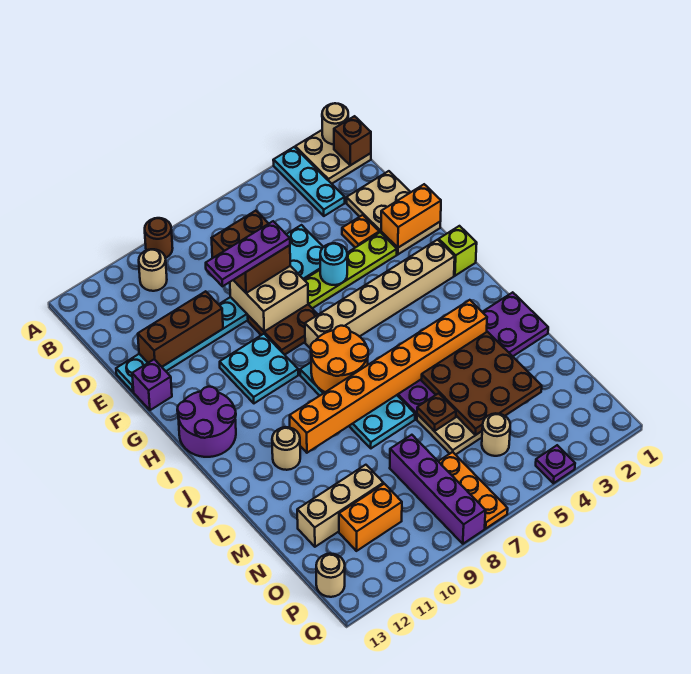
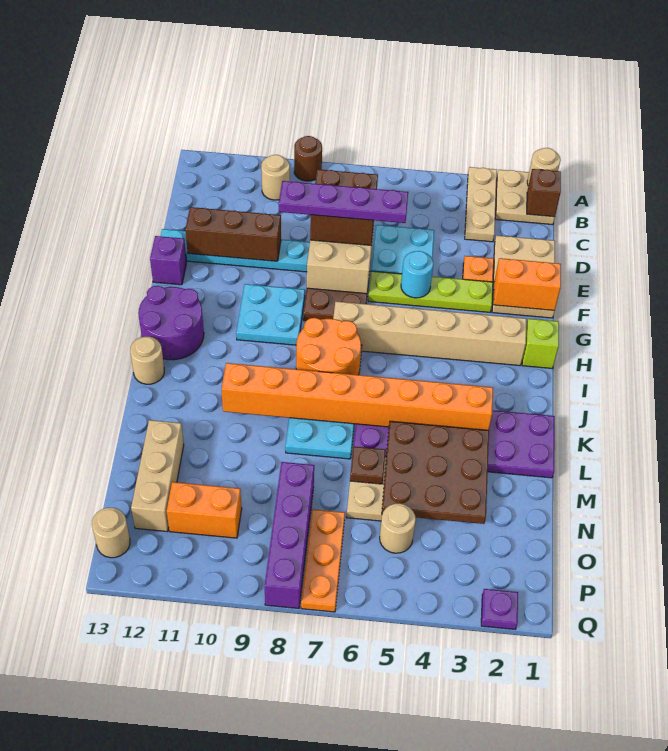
cyan 1x3 plate [273,147,345,216] -> tan 1x3 plate [465,167,497,242]
purple 1x3 plate [206,221,290,286] -> purple 1x4 plate [279,181,408,223]
tan 1x1 round brick [272,427,300,470] -> tan 1x1 round brick moved to [130,337,164,384]
tan 1x3 brick [297,465,383,547] -> tan 1x3 brick turned to [131,420,184,532]
purple 1x1 plate [536,445,575,483] -> purple 1x1 plate moved to [481,589,518,629]

